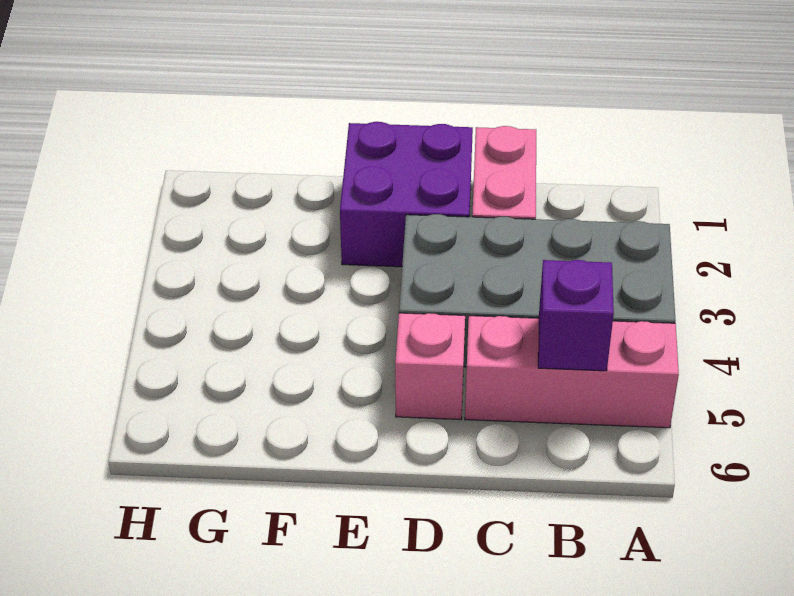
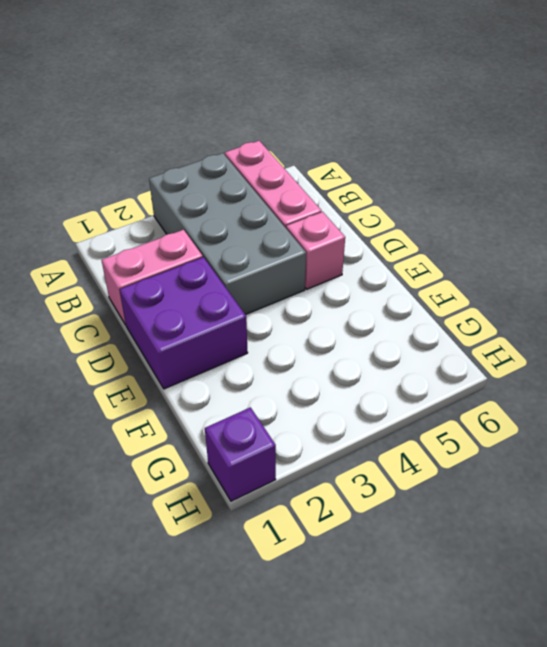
purple 1x1 brick [538,260,614,371] -> purple 1x1 brick moved to [205,407,276,501]

